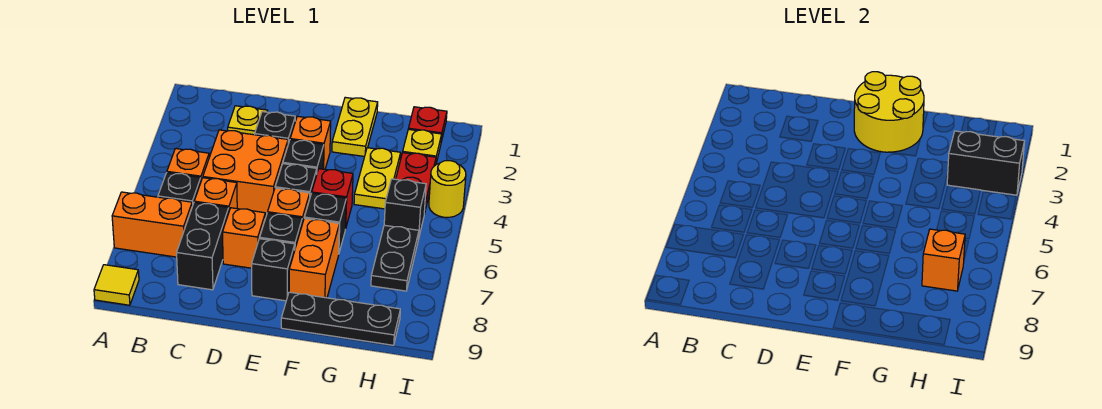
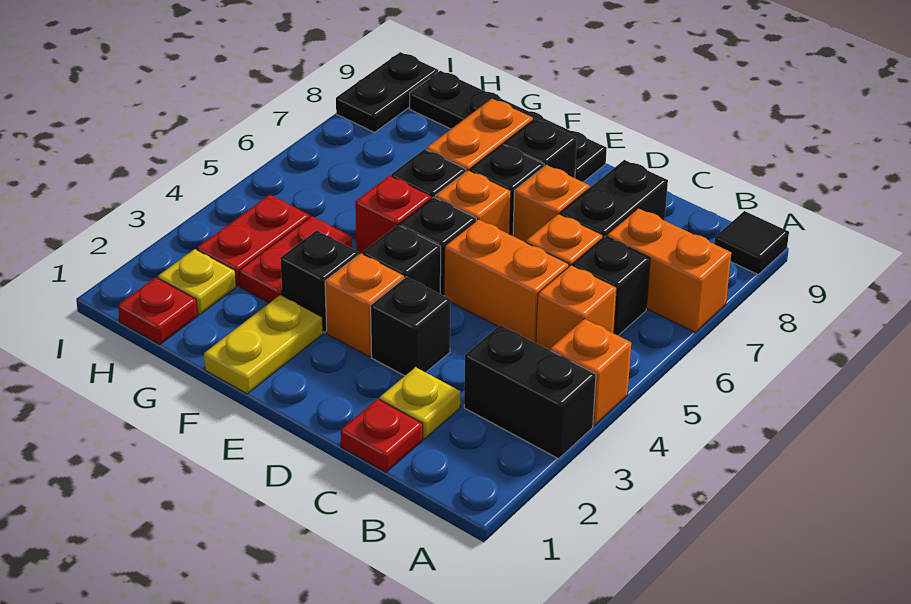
yellow 1x1 tile [94,265,139,305] -> black 1x1 tile [715,211,789,274]
none -> red 1x1 plate [340,399,423,472]
orange 2x2 brick [203,130,288,217] -> orange 1x2 brick [444,219,569,343]
yellow 2x2 round brick [854,72,924,152] -> none
black 1x3 plate [281,292,400,345] -> black 1x4 plate [410,71,607,182]
yellow 1x2 plate [354,148,401,209] -> red 1x2 plate [239,216,353,303]
black 1x2 brick [947,131,1025,195] -> black 1x2 brick moved to [464,325,596,459]
black 1x1 brick [384,179,426,239] -> black 1x1 brick moved to [280,230,359,333]
black 1x2 plate [371,225,419,291] -> black 1x2 plate moved to [336,52,438,132]
orange 1x1 brick [922,229,965,291] -> orange 1x1 brick moved to [550,319,631,426]
yellow 1x1 round brick [429,161,466,217] -> none

